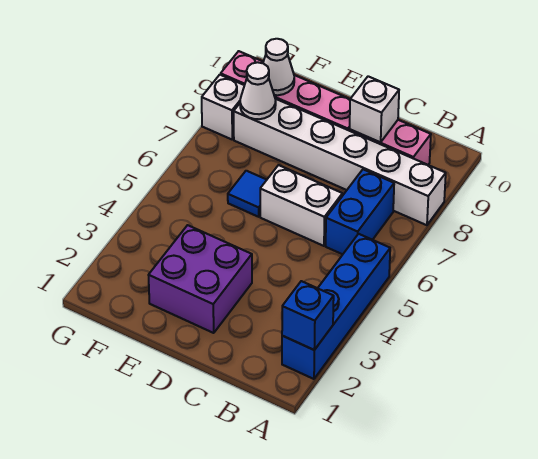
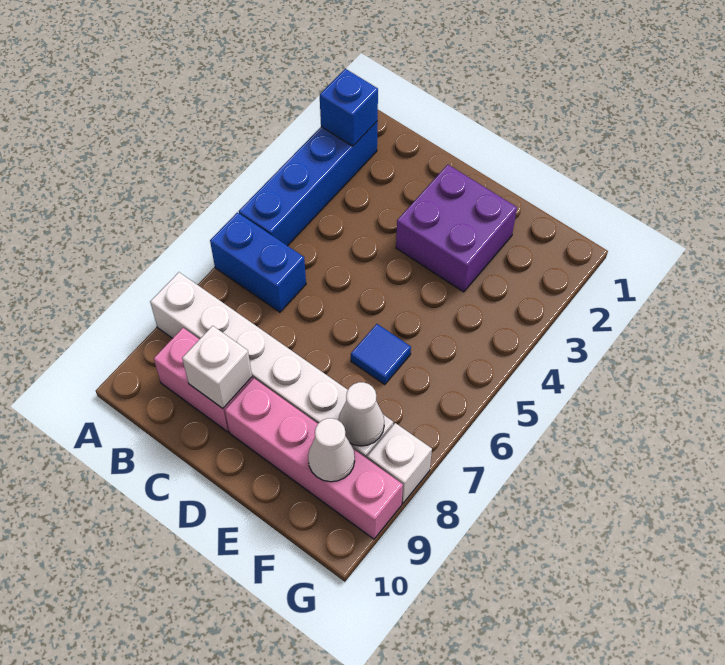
blue 1x2 brick [326,169,394,254] -> blue 1x2 brick turned to [210,212,306,312]
white 1x2 brick [260,165,342,246] -> none

